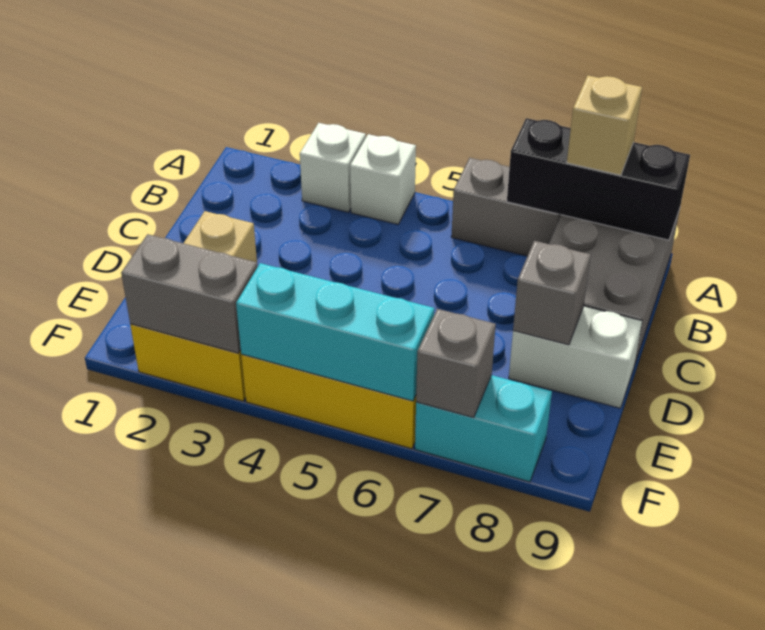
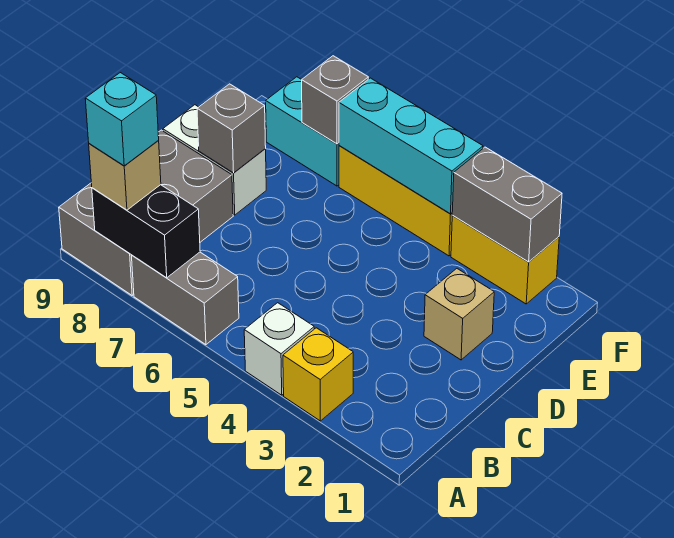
white 1x1 brick [300,123,366,212] -> yellow 1x1 brick [283,328,353,421]
black 1x3 brick [507,118,690,240] -> black 1x2 brick [92,185,200,278]
none -> cyan 1x1 brick [85,73,159,166]

